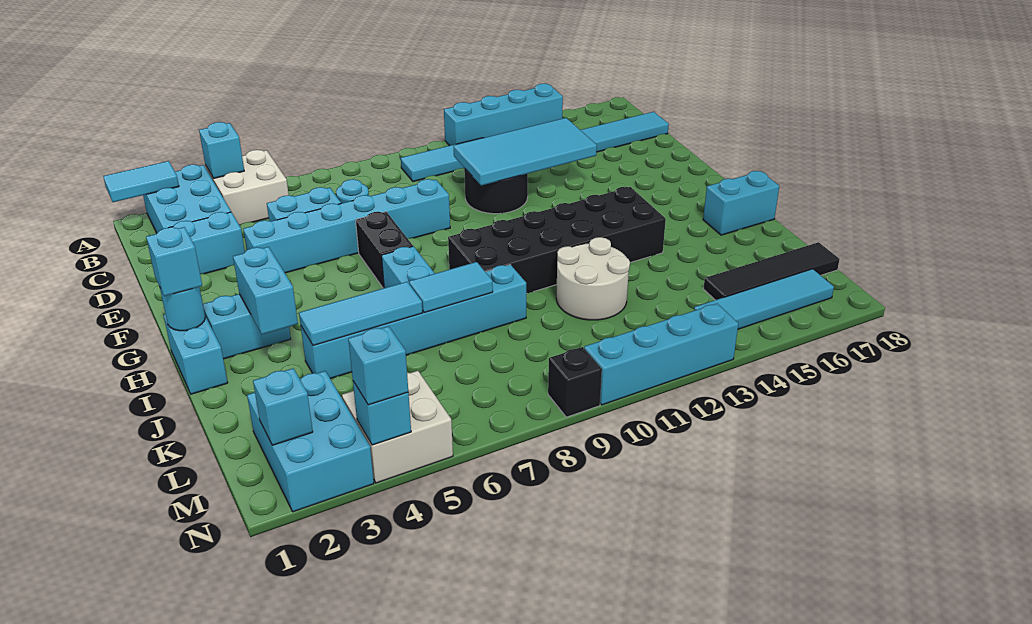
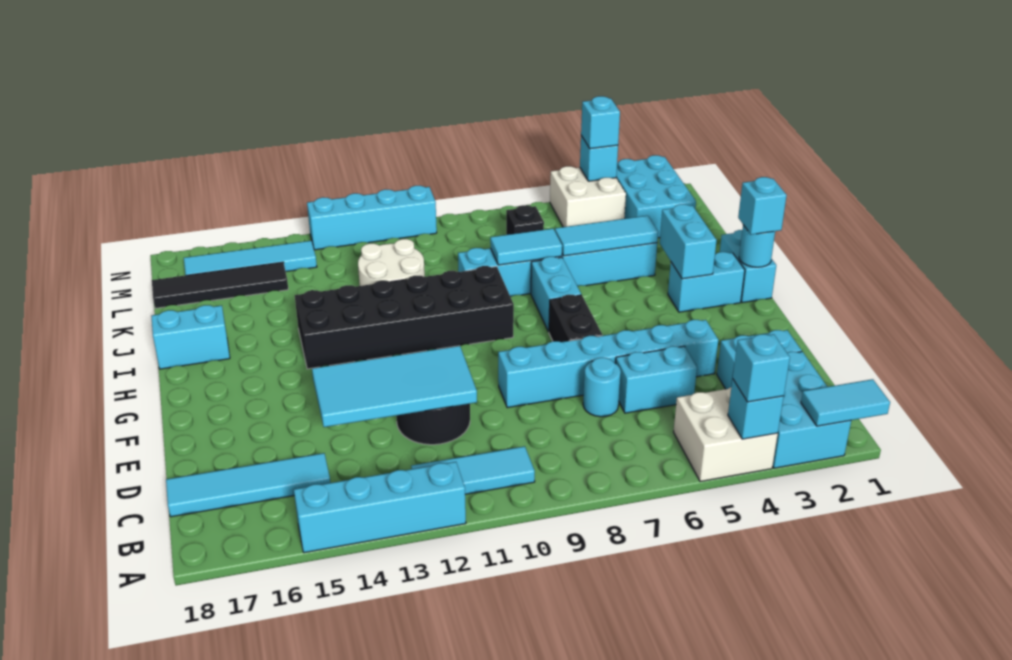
cyan 1x1 brick [253,368,313,445] -> cyan 1x1 brick moved to [733,334,790,402]
black 1x1 brick [548,347,602,417] -> black 1x1 brick moved to [506,205,544,235]

